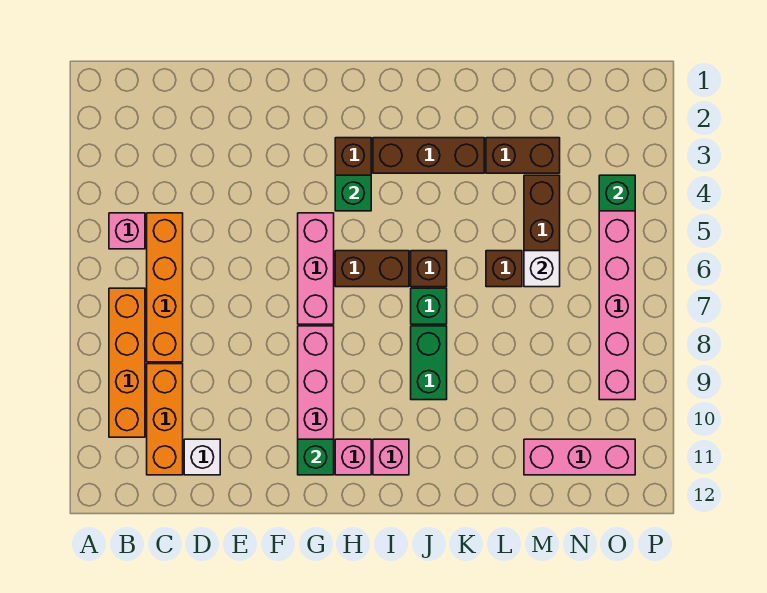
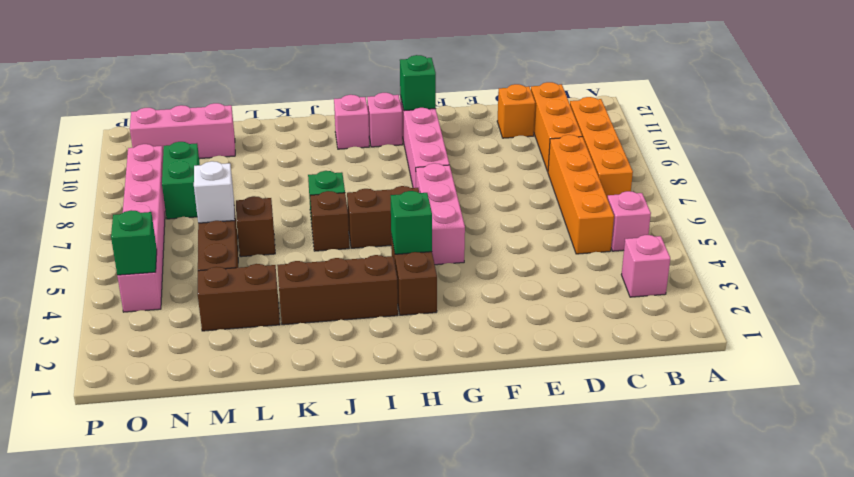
none -> pink 1x1 brick [621,235,670,297]
white 1x1 brick [184,439,220,475] -> orange 1x1 brick [497,84,535,138]
green 1x2 brick [411,326,447,400] -> green 1x2 brick moved to [162,142,200,219]

